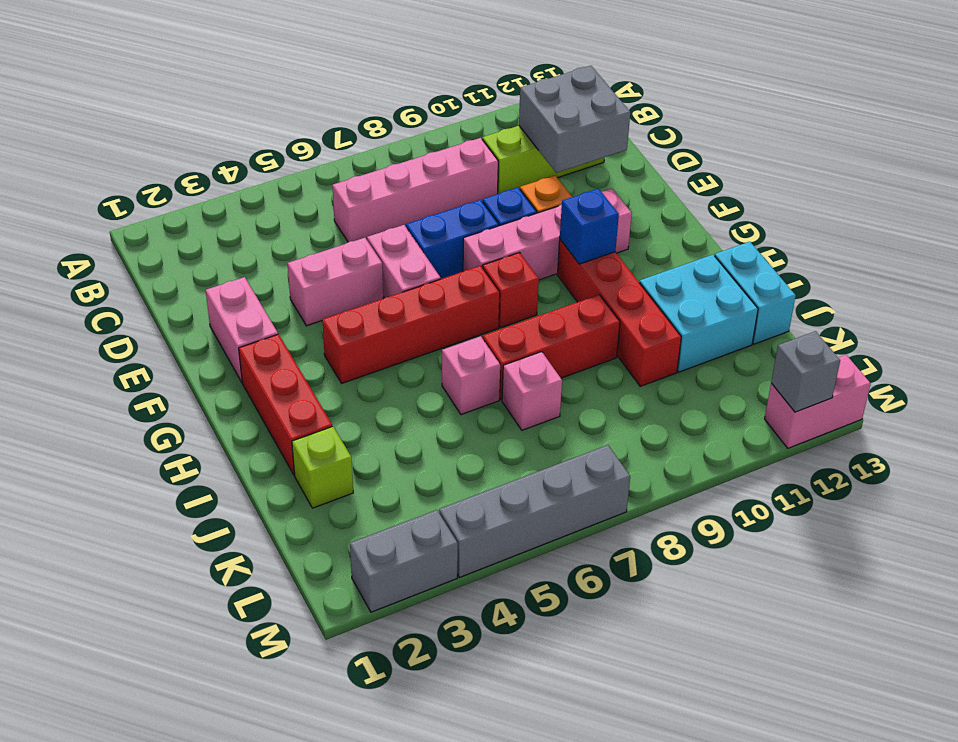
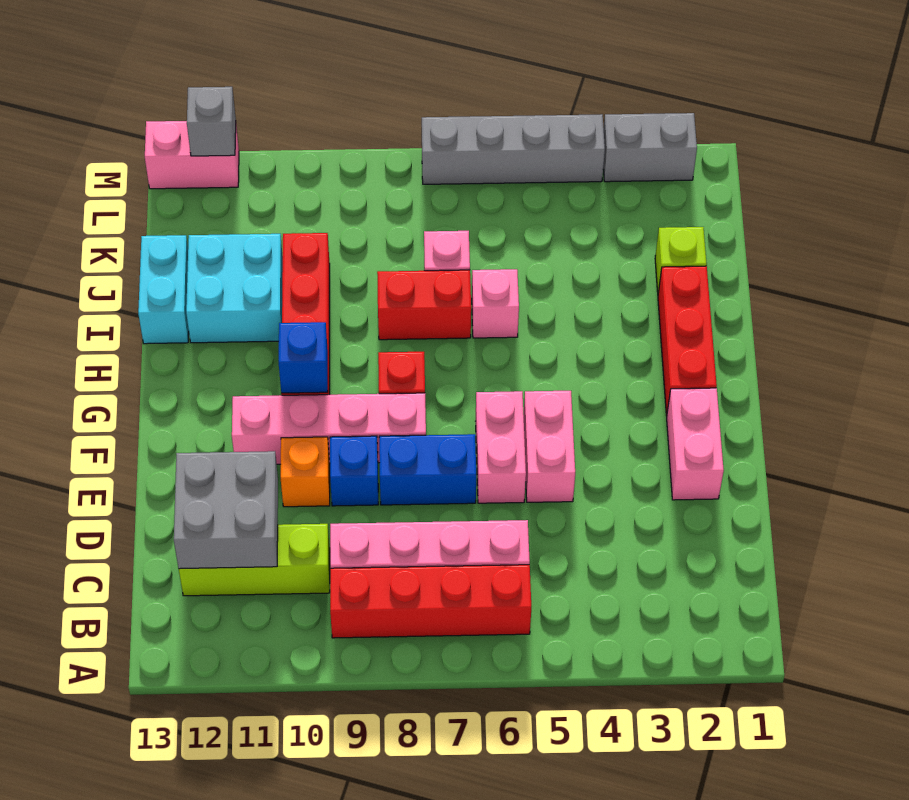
pink 1x2 brick [287,238,383,326] -> pink 1x2 brick turned to [524,391,575,502]
red 1x4 brick [322,266,500,383] -> red 1x4 brick moved to [330,565,531,638]
red 1x3 brick [483,295,620,400] -> red 1x2 brick [377,270,471,340]

